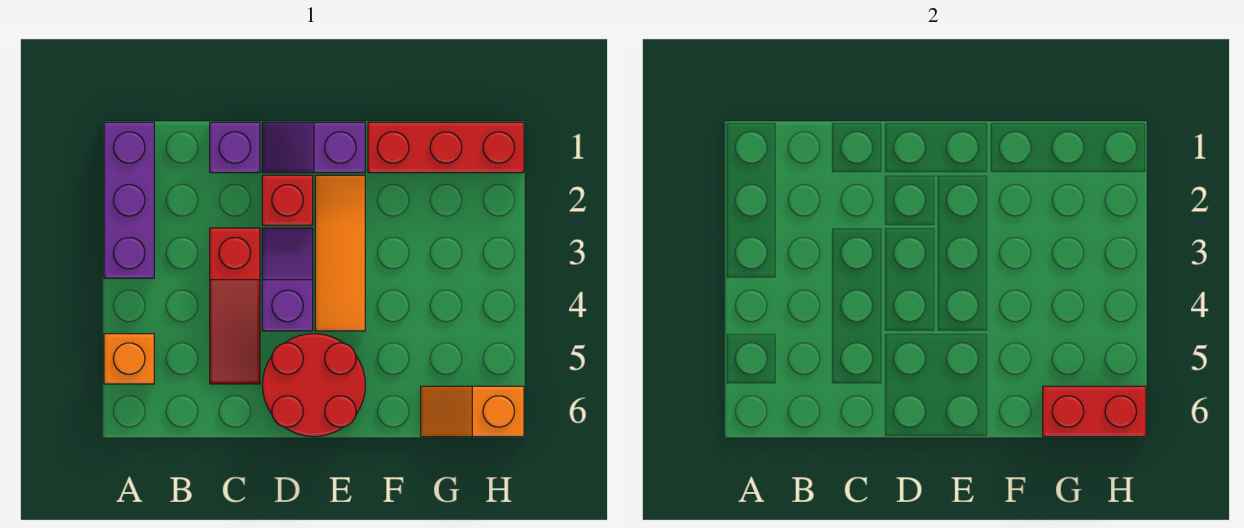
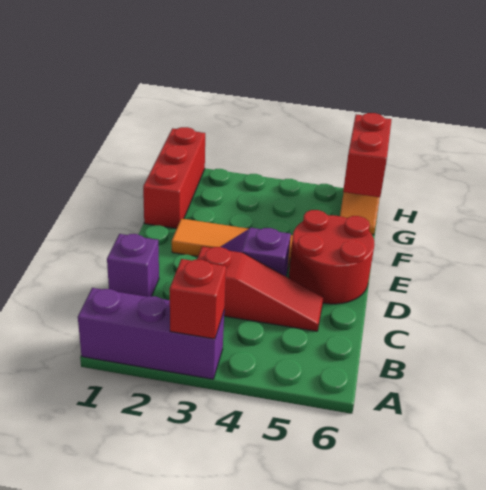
orange 1x1 brick [104,334,154,384] -> none
purple 1x2 slope [262,122,365,173] -> none
red 1x1 brick [262,175,313,225] -> red 1x1 brick moved to [170,259,226,339]

